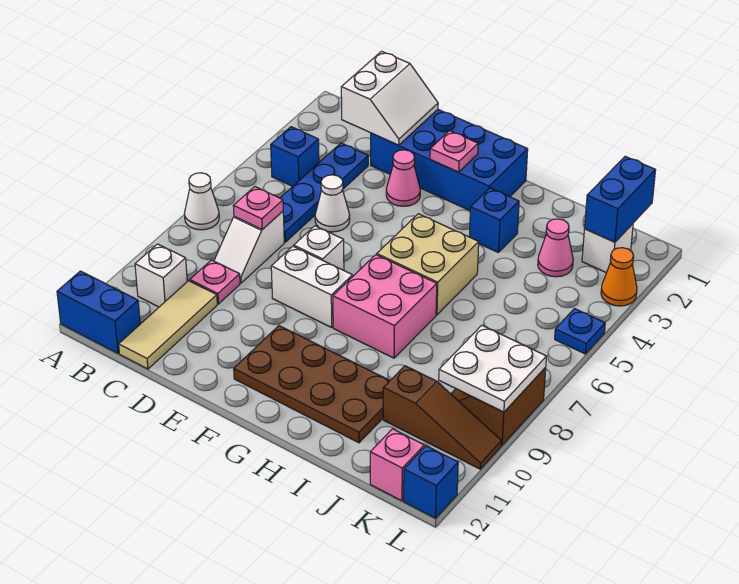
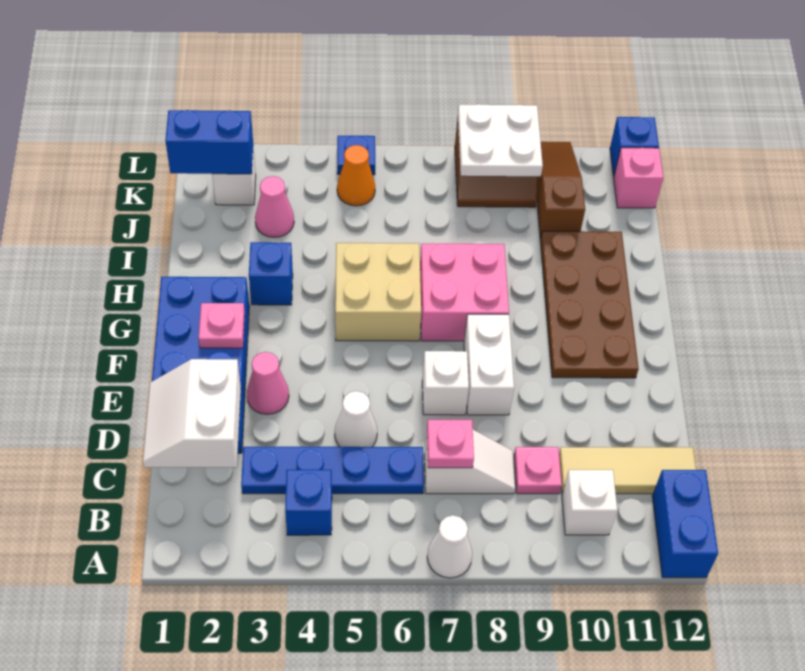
white 2x2 slope [341,51,438,145] -> white 2x2 slope turned to [143,359,241,467]
orange 1x1 cone [601,248,637,306] -> orange 1x1 cone moved to [337,145,375,206]

